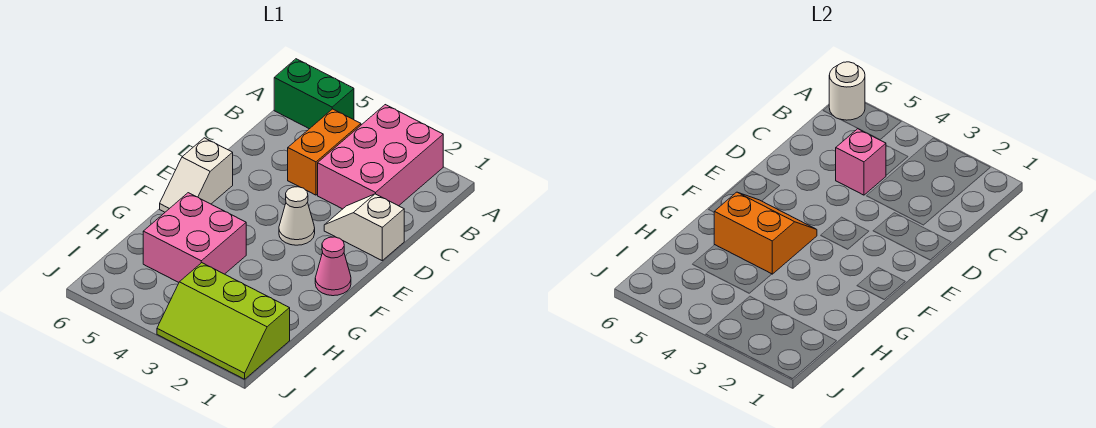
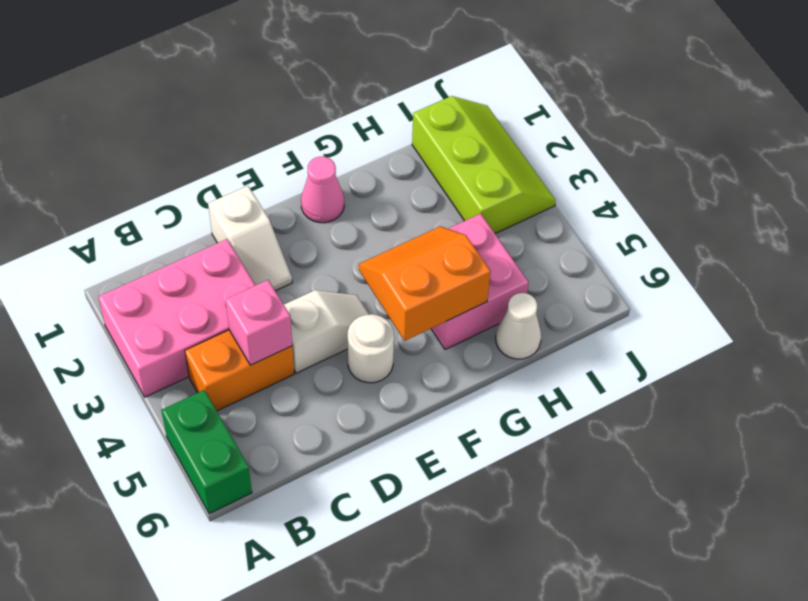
white 1x1 round brick [829,62,865,120] -> white 1x1 round brick moved to [348,314,394,383]
white 1x1 cone [279,187,315,245] -> white 1x1 cone moved to [496,293,541,359]
white 1x2 slope [160,138,233,212] -> white 1x2 slope moved to [284,290,369,373]
orange 2x2 slope [714,192,817,274] -> orange 2x2 slope turned to [359,226,491,341]

